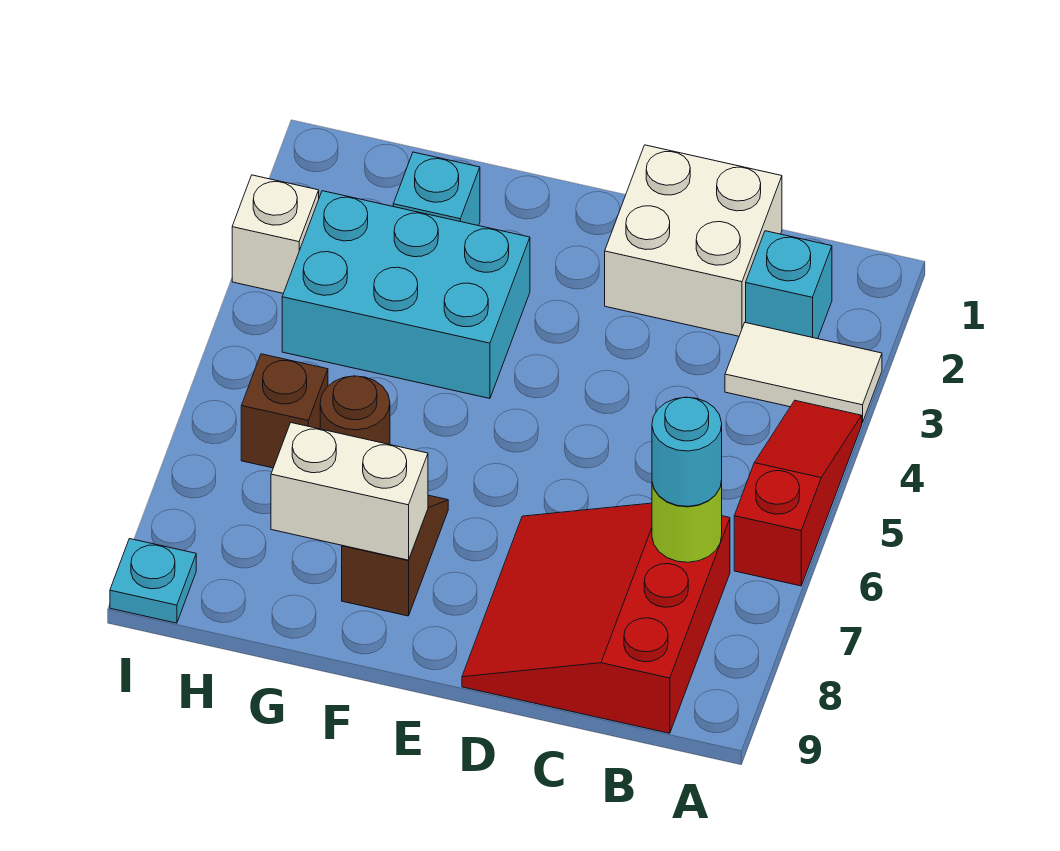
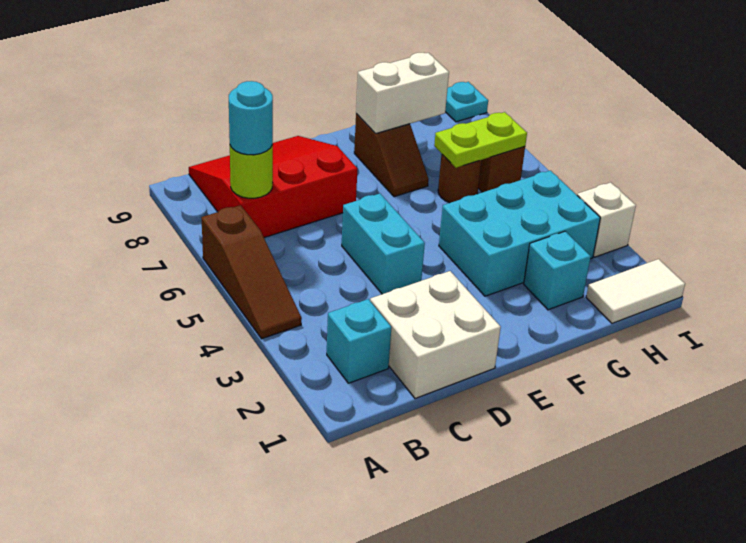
white 1x2 tile [725,323,882,423] -> white 1x2 tile moved to [586,259,685,323]
red 1x3 slope [734,401,862,586] -> brown 1x3 slope [201,205,302,339]
red 3x3 slope [462,503,730,733] -> red 3x3 slope turned to [189,136,357,238]
none -> cyan 1x2 brick [342,194,425,294]
none -> lime 1x2 plate [434,112,527,168]

